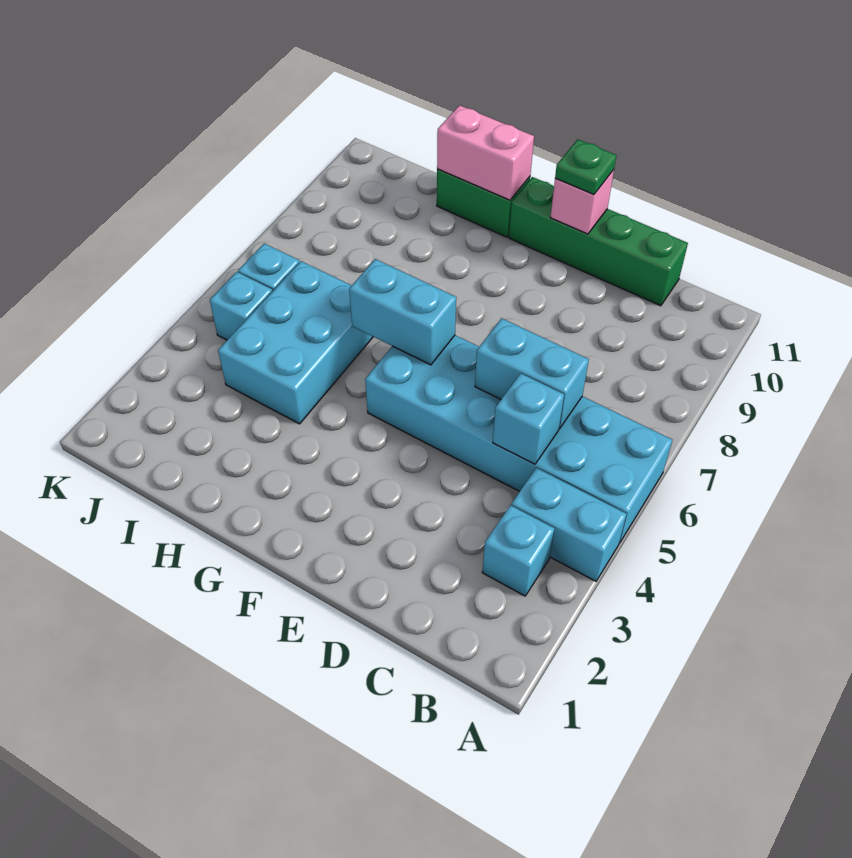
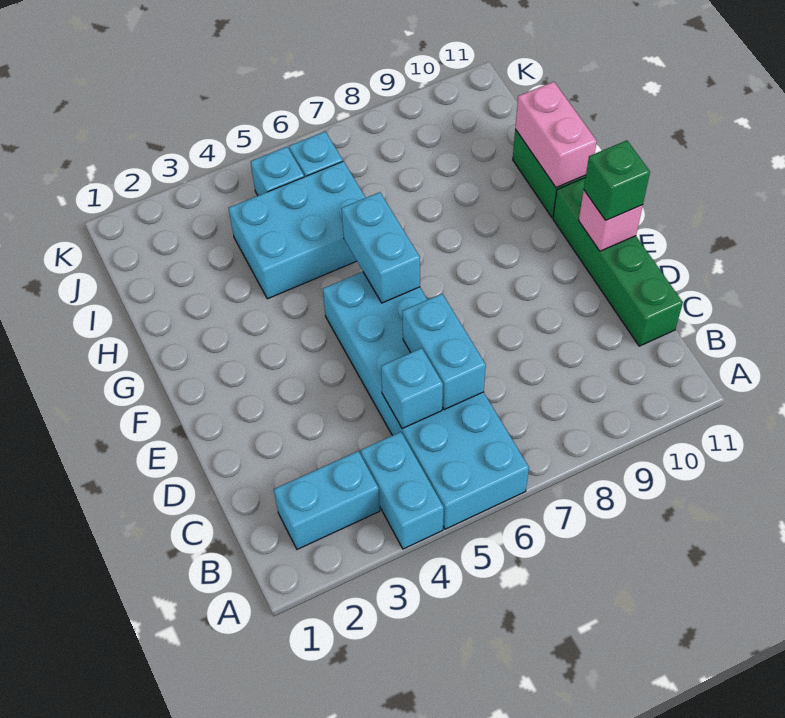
cyan 1x1 brick [482,505,555,596] -> cyan 1x2 brick [274,451,380,549]
green 1x1 plate [555,139,616,195] -> green 1x1 brick [584,140,650,220]

